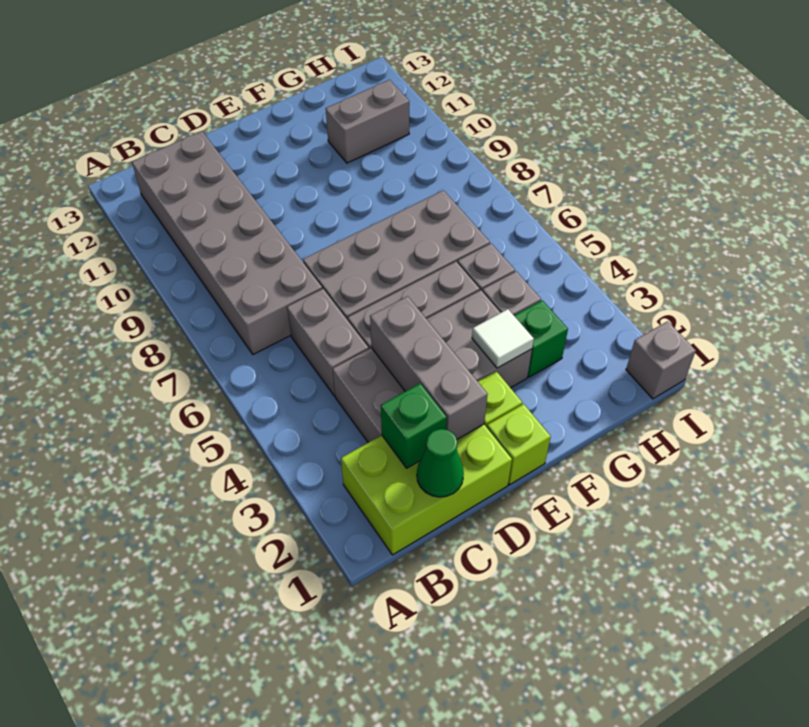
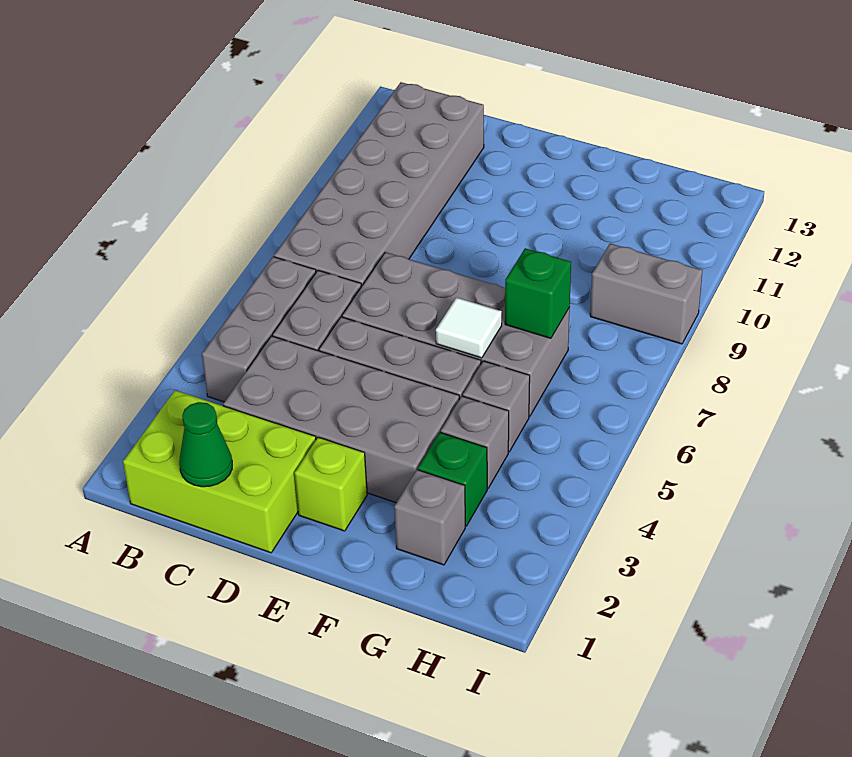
green 1x1 brick [381,384,447,468] -> green 1x1 brick moved to [505,248,571,338]
grey 1x3 brick [370,296,488,439] -> grey 1x3 brick moved to [202,257,316,402]
lime 1x1 brick [487,404,551,485] -> none
white 1x1 tile [472,309,534,368] -> white 1x1 tile moved to [436,298,502,358]
grey 1x2 brick [326,80,409,163] -> grey 1x2 brick moved to [590,244,702,344]
grey 1x1 brick [626,321,696,399] -> grey 1x1 brick moved to [394,470,465,565]

